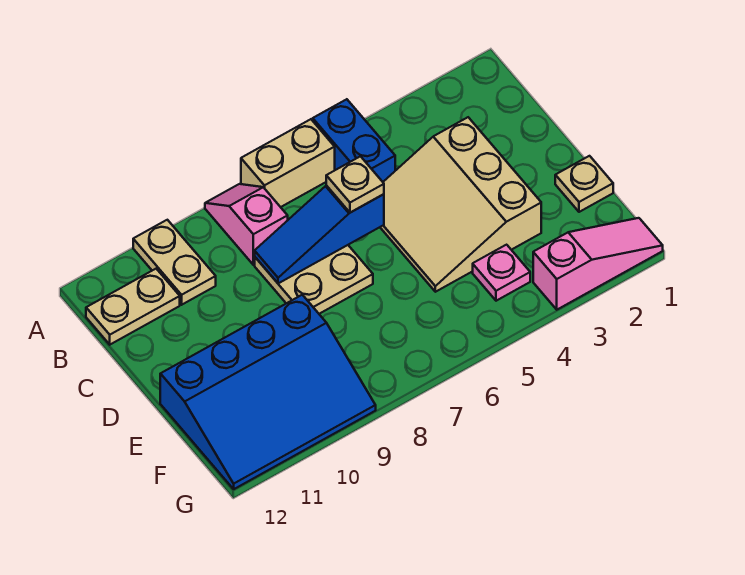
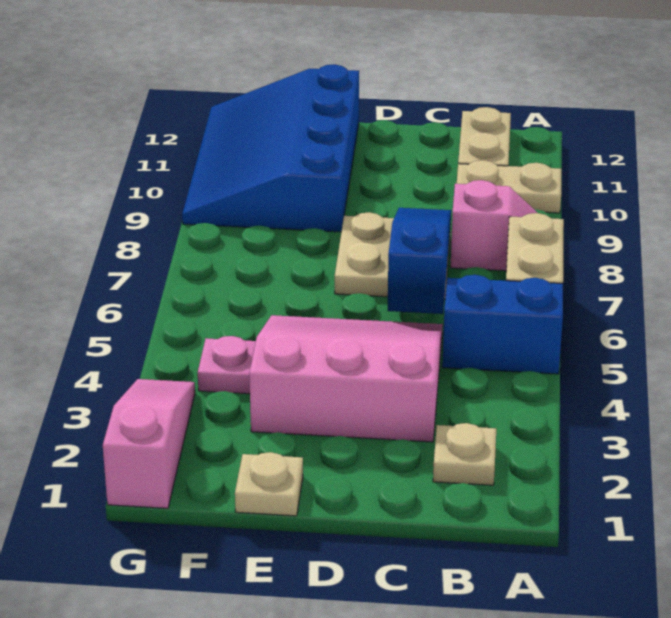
tan 3x3 slope [380,117,541,292] -> pink 3x3 slope [249,315,443,442]
tan 1x1 plate [326,156,384,213] -> tan 1x1 plate moved to [433,423,496,485]
pink 1x3 slope [533,218,663,310] -> pink 1x3 slope turned to [103,379,195,508]

